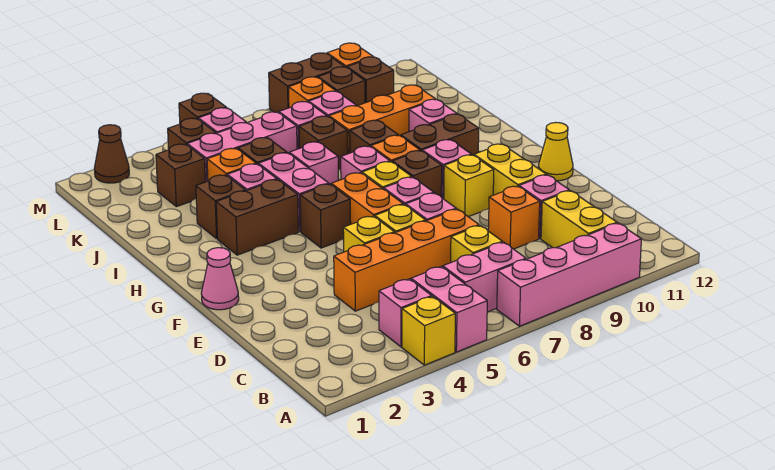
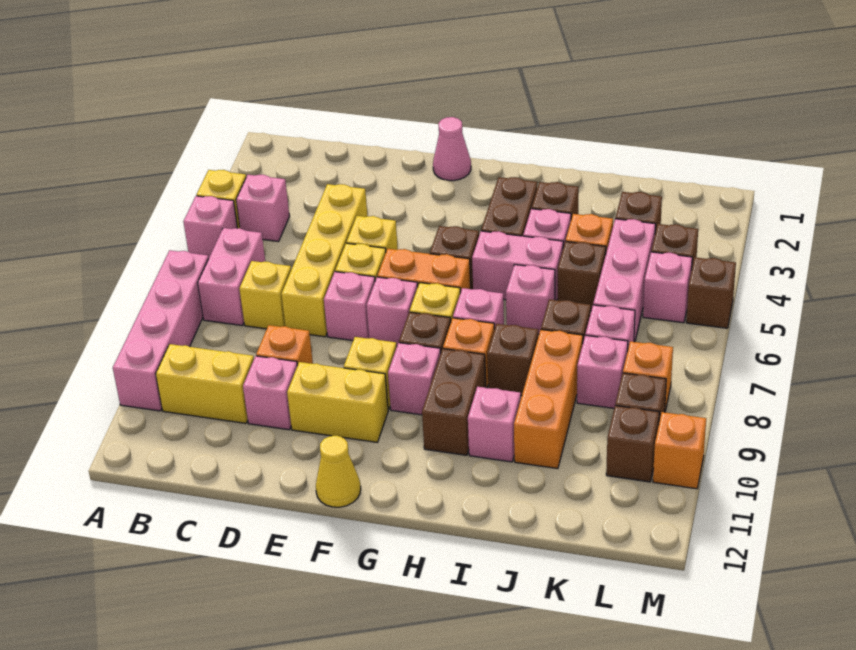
pink 1x2 brick [411,267,487,352] -> pink 1x1 brick [183,196,237,257]
orange 1x4 brick [334,209,479,311] -> yellow 1x4 brick [281,184,367,337]
brown 1x1 cone [94,125,129,183] -> none
brown 1x2 brick [269,53,344,113] -> none

